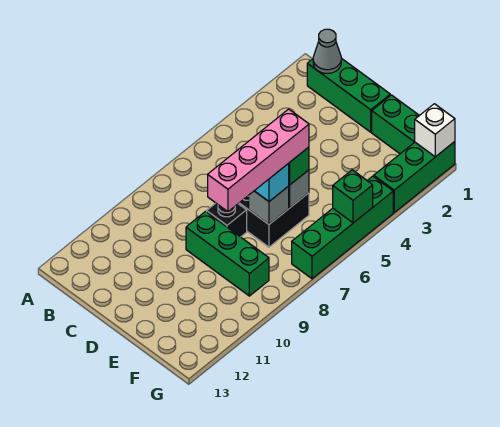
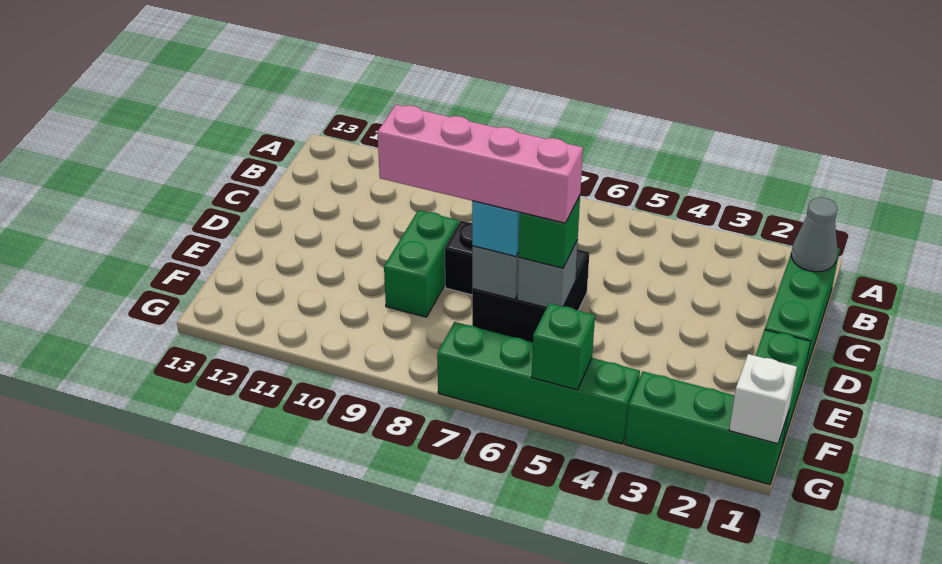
green 1x3 brick [186,212,269,296] -> green 1x2 brick [384,210,459,317]

